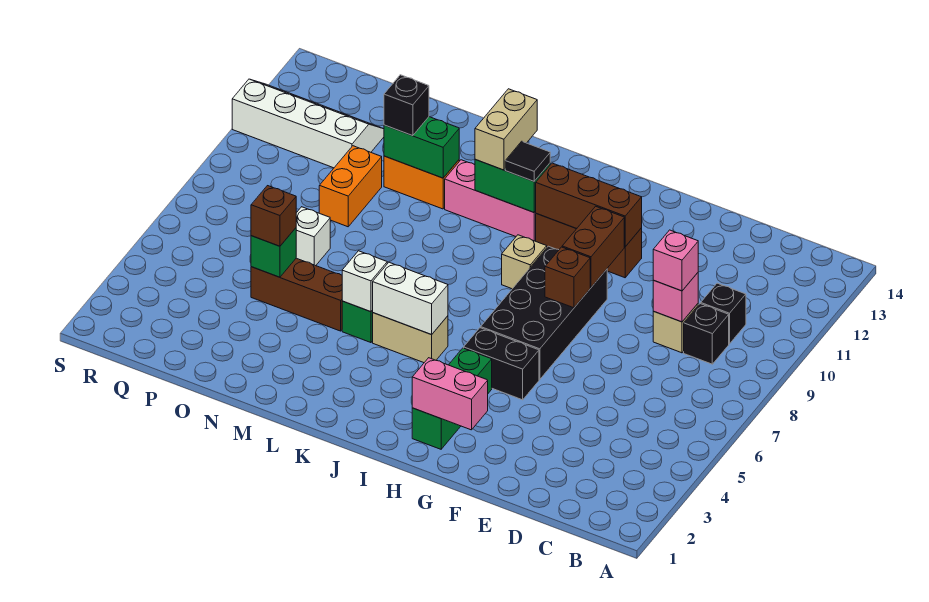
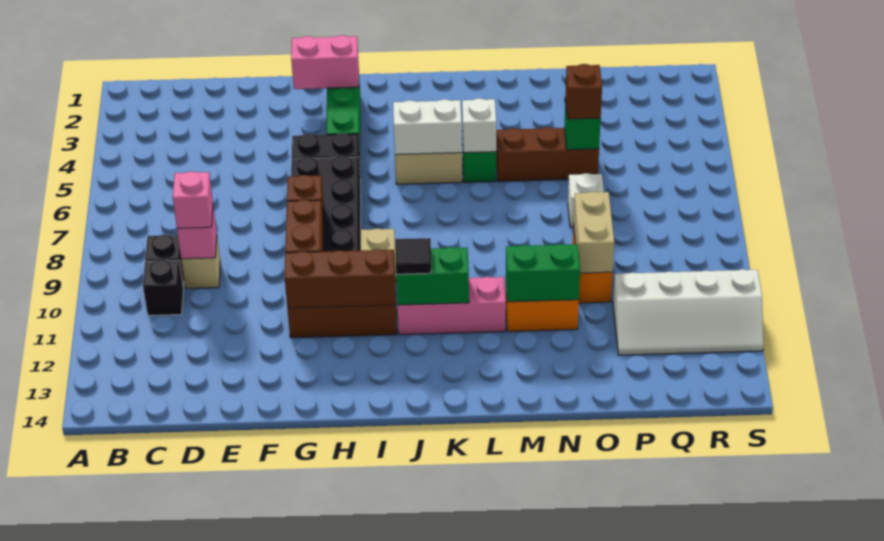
tan 1x2 brick [475,89,537,170] -> tan 1x2 brick moved to [573,192,614,273]
black 1x1 brick [384,75,429,136] -> none

